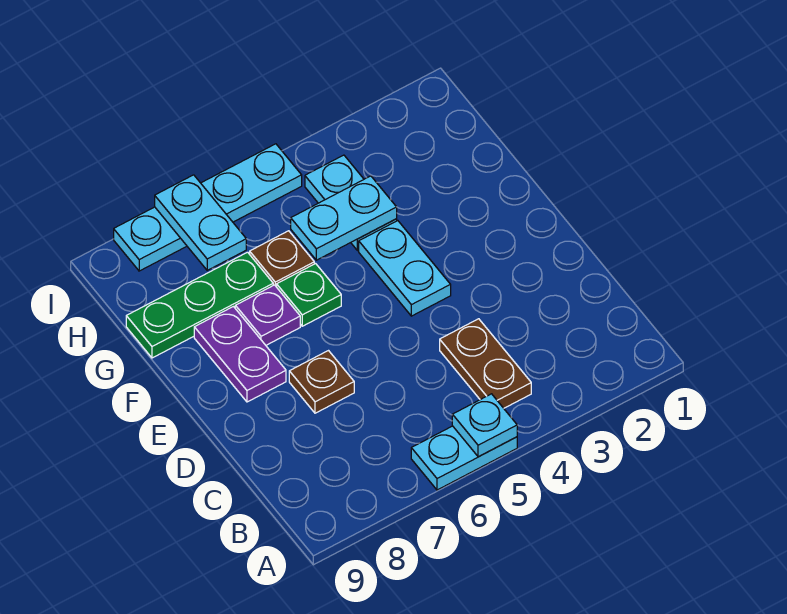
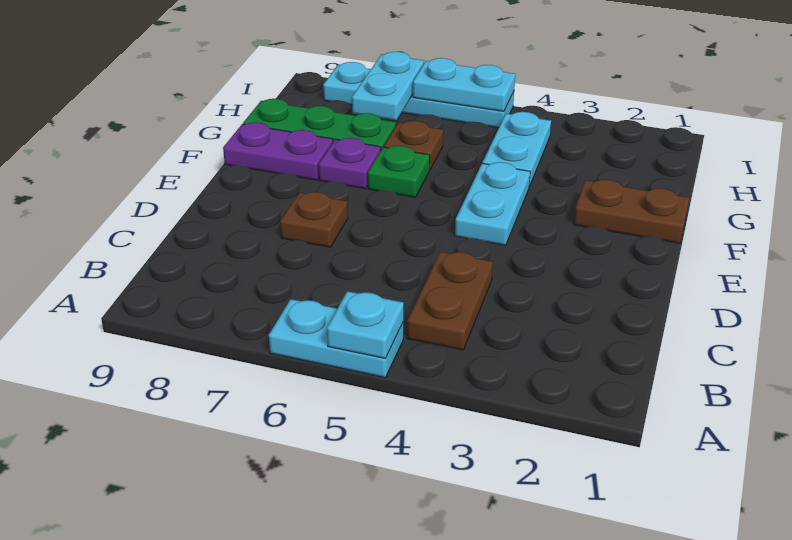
purple 1x2 plate [194,307,286,402] -> purple 1x2 plate turned to [223,122,333,180]
none -> brown 1x2 plate [574,179,689,243]
cyan 1x2 plate [291,176,397,260] -> cyan 1x2 plate moved to [413,58,515,111]

